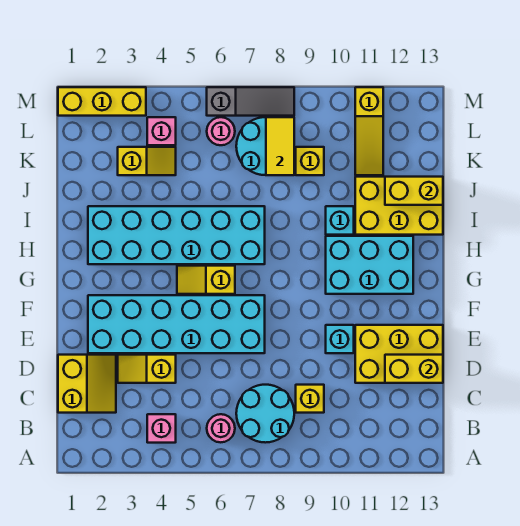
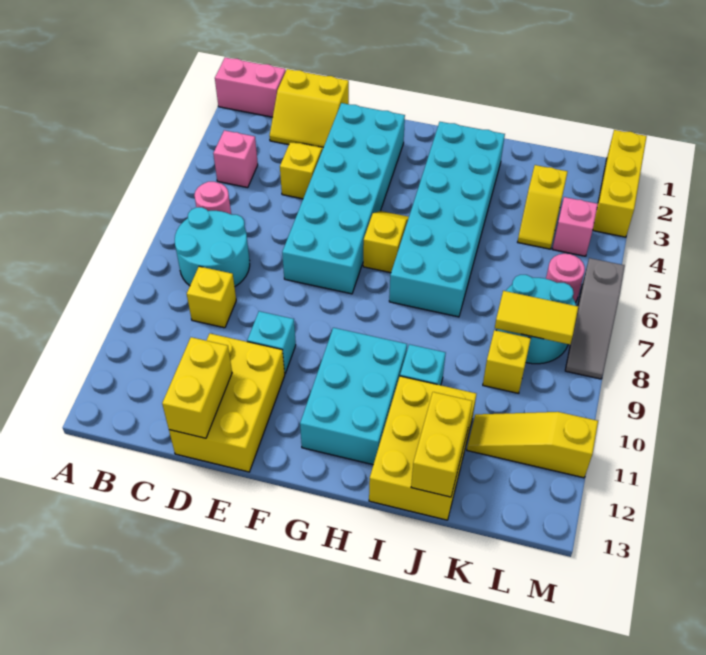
none -> pink 1x2 brick [215,58,286,117]

